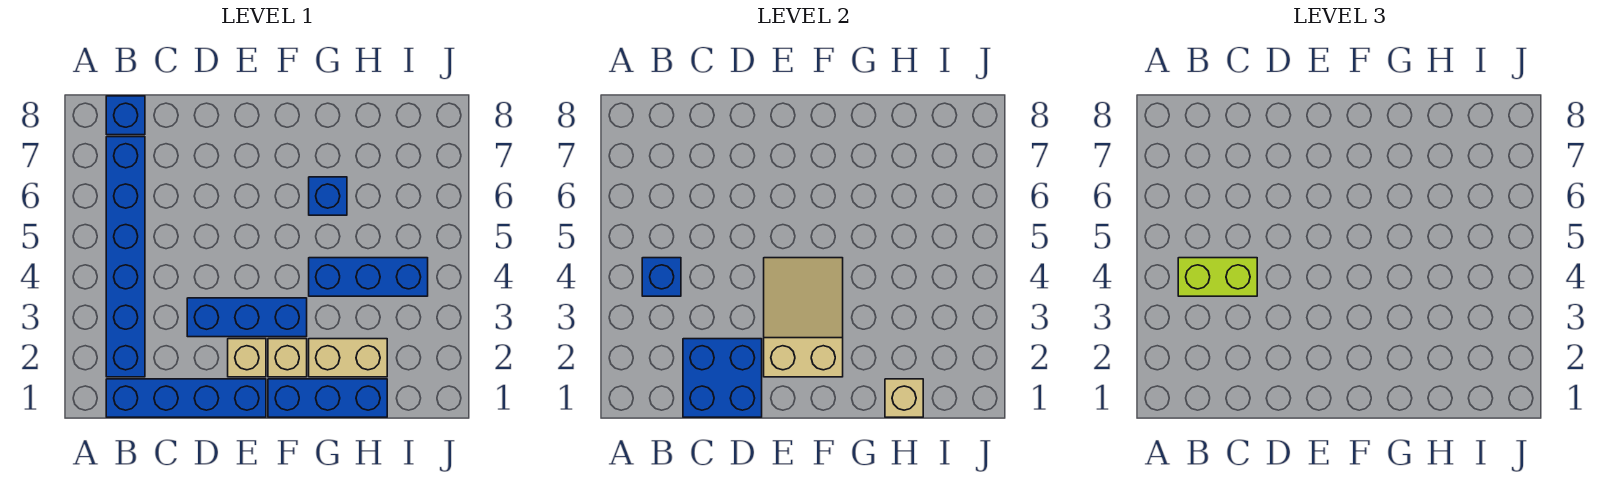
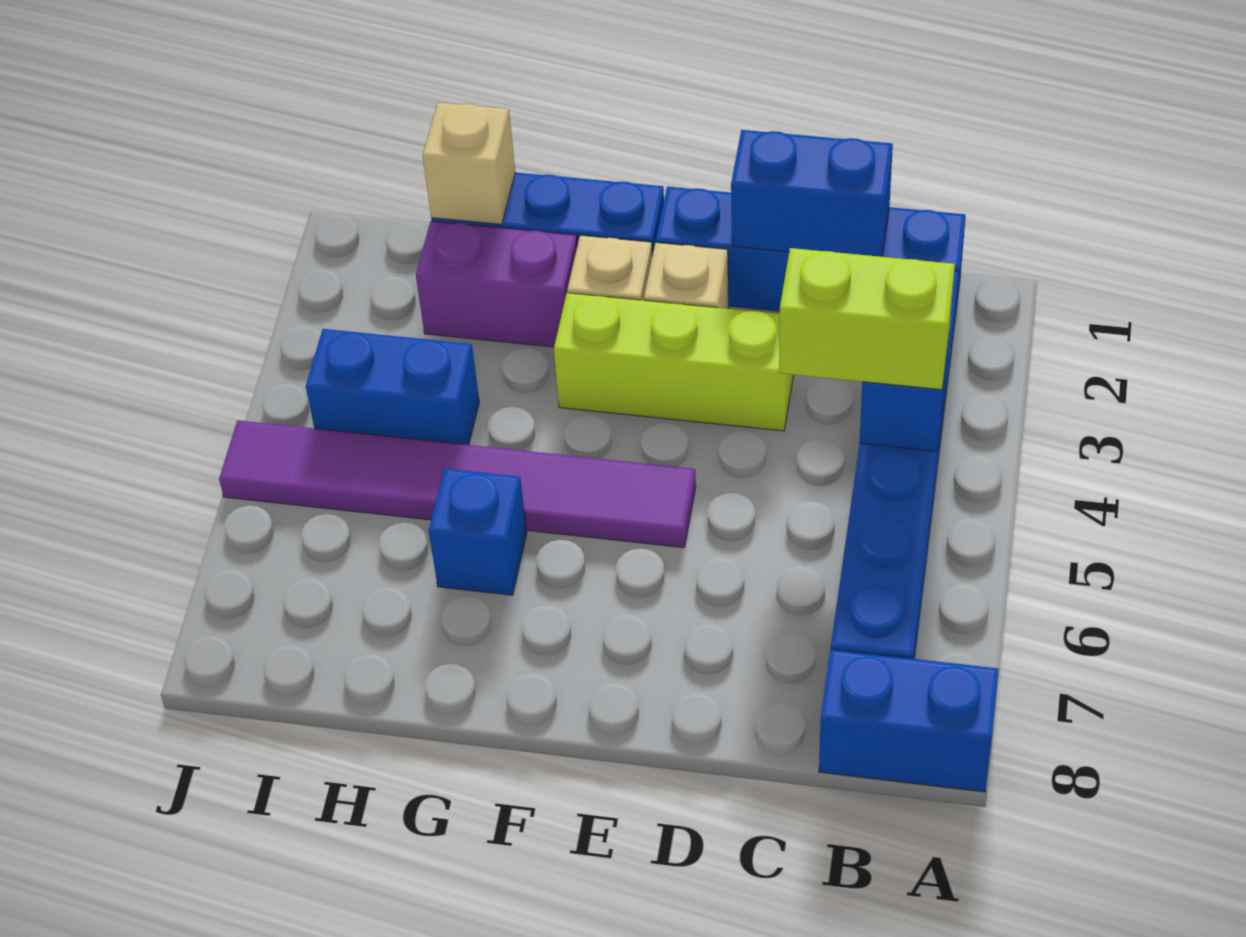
blue 1x1 brick [106,96,145,135] -> blue 1x2 brick [819,649,999,792]
blue 2x2 brick [683,339,762,417] -> blue 1x2 brick [731,130,893,257]
blue 1x3 brick [187,298,307,337] -> lime 1x3 brick [554,293,794,431]
tan 2x3 slope [764,258,843,377] -> none
none -> purple 1x6 tile [219,420,696,548]
tan 1x2 brick [309,339,387,377] -> purple 1x2 brick [416,221,577,347]
blue 1x3 brick [309,258,428,296] -> blue 1x2 brick [306,329,479,445]

